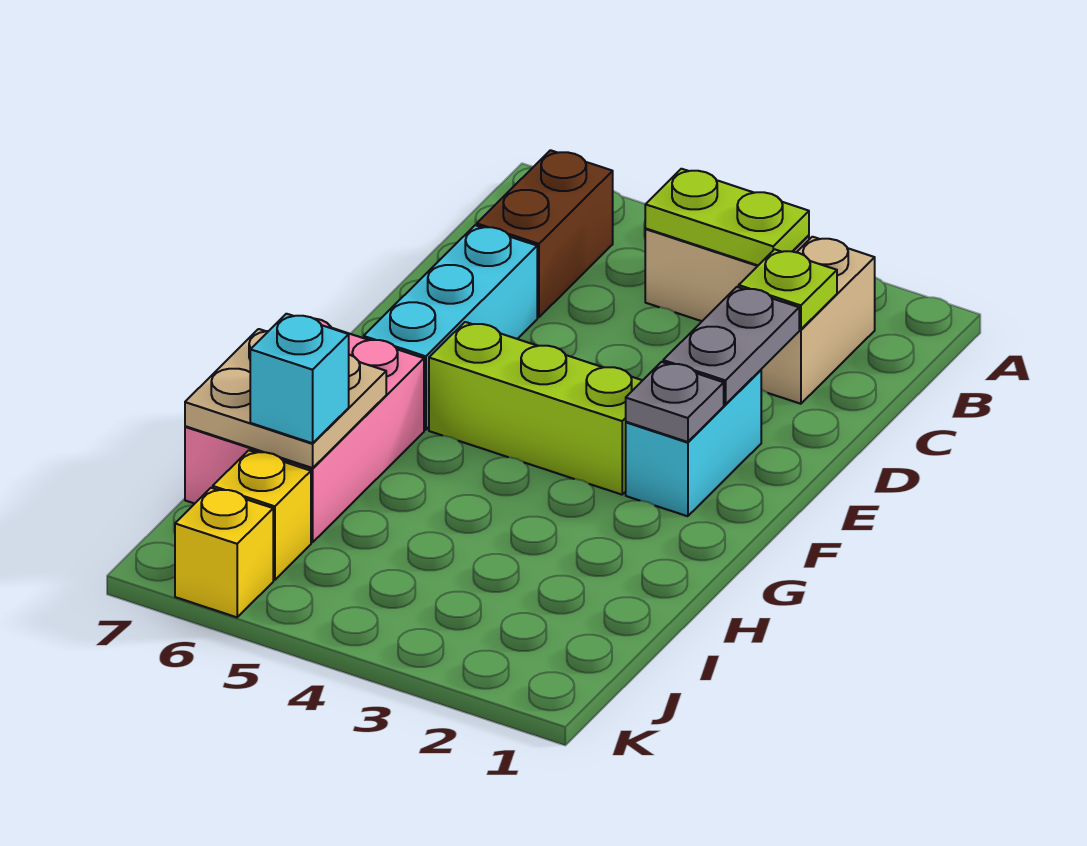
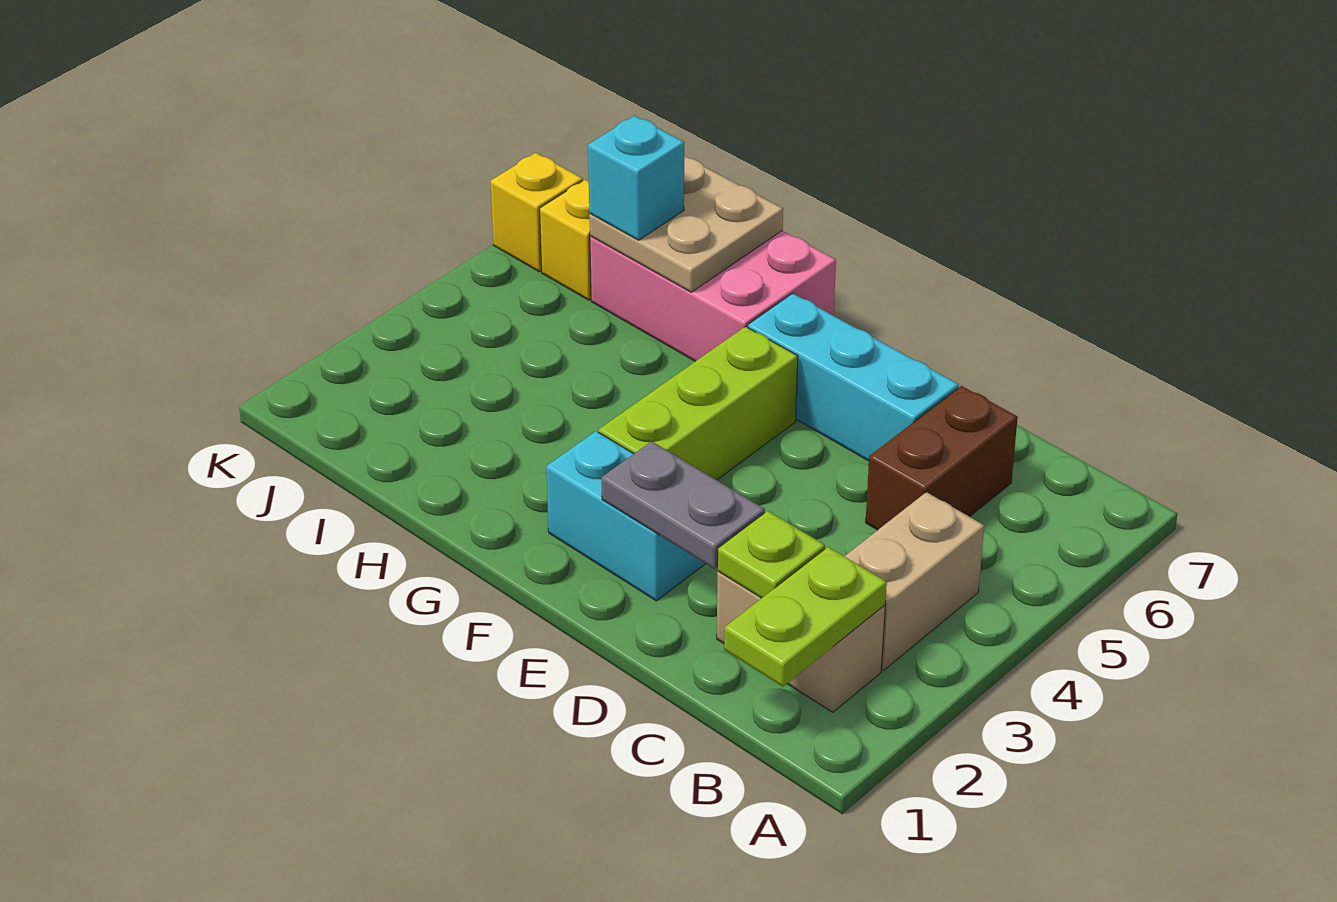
lime 1x2 plate [645,169,809,265] -> lime 1x2 plate moved to [724,547,887,687]
brown 1x2 brick [477,150,613,317] -> brown 1x2 brick turned to [866,386,1018,530]
grey 1x1 plate [626,362,724,442] -> none

